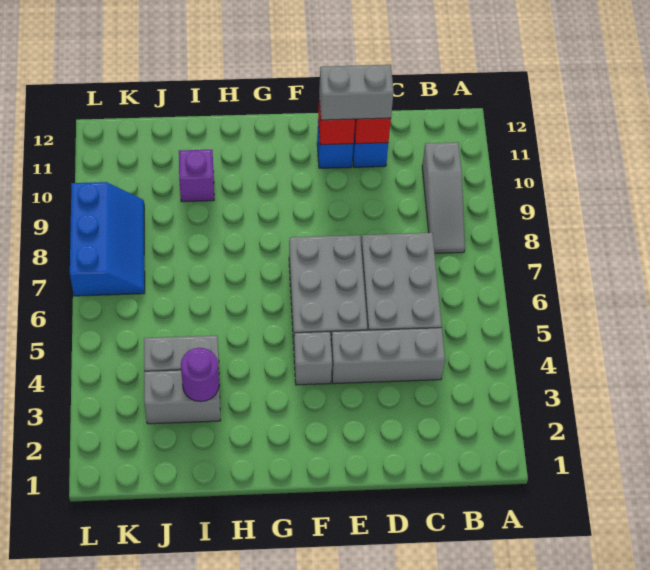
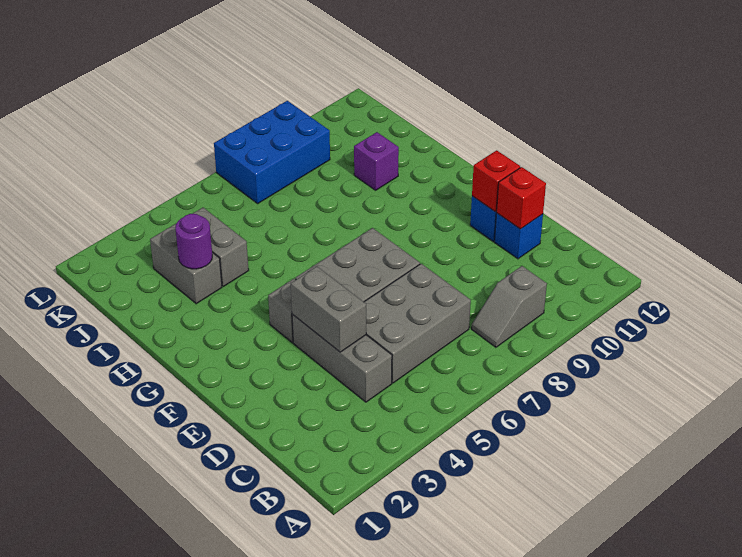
grey 1x3 slope [422,142,465,253] -> grey 1x2 slope [472,266,547,347]
grey 1x2 brick [319,65,394,120] -> grey 1x2 brick moved to [291,266,366,352]
blue 2x3 slope [70,182,145,296] -> blue 2x3 brick [214,101,330,204]

